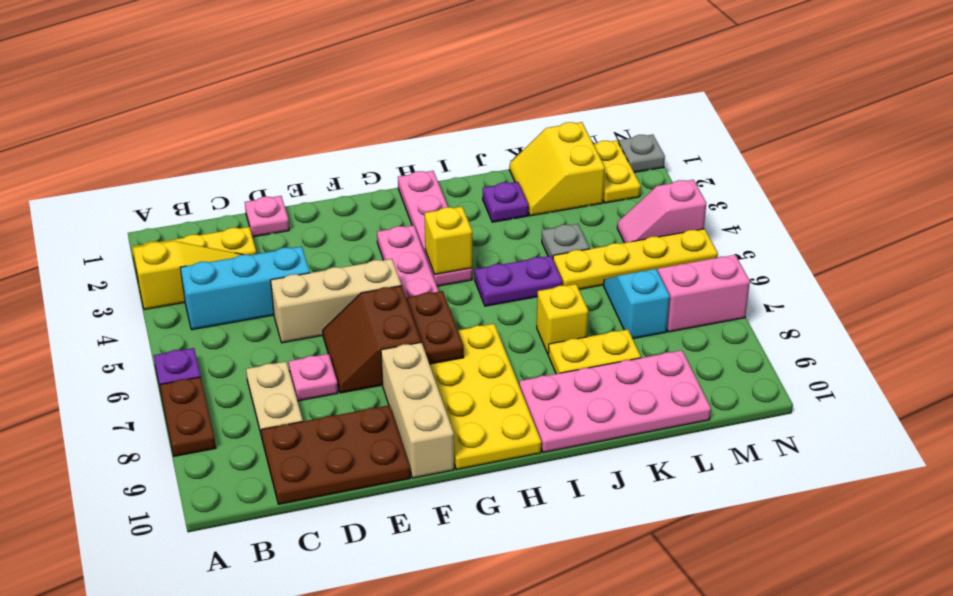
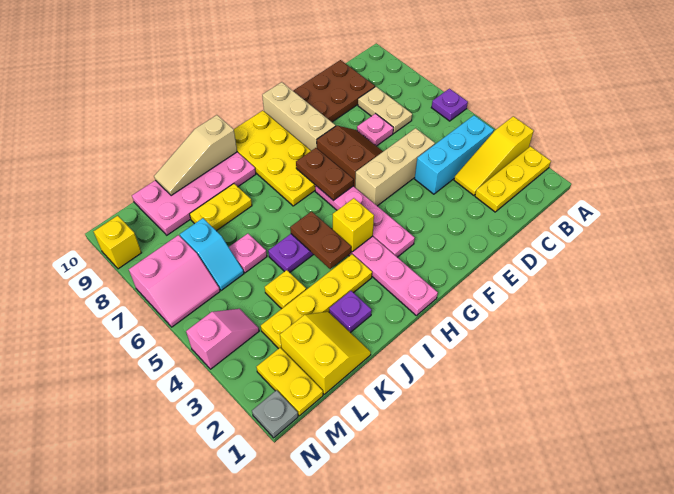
brown 1x2 plate [160,377,216,456] -> brown 1x2 plate moved to [290,211,351,269]
pink 1x1 plate [245,196,289,237] -> pink 1x1 plate moved to [229,234,267,273]
none -> tan 1x3 slope [154,115,237,196]
yellow 1x1 brick [537,284,588,354] -> yellow 1x1 brick moved to [93,216,142,269]
grey 1x1 plate [542,224,590,258] -> yellow 1x1 plate [265,270,306,309]
yellow 1x4 plate [553,229,718,289] -> yellow 1x4 plate moved to [261,254,372,349]

